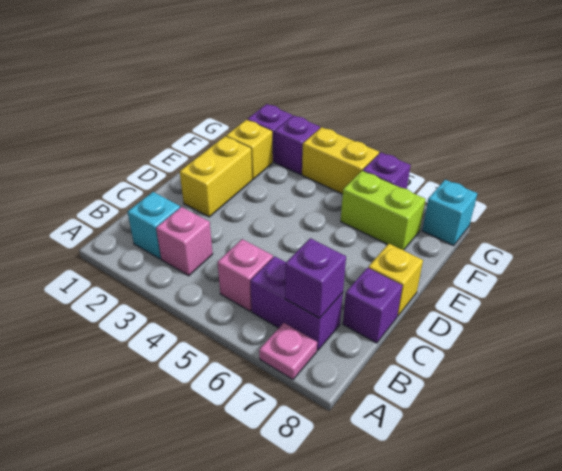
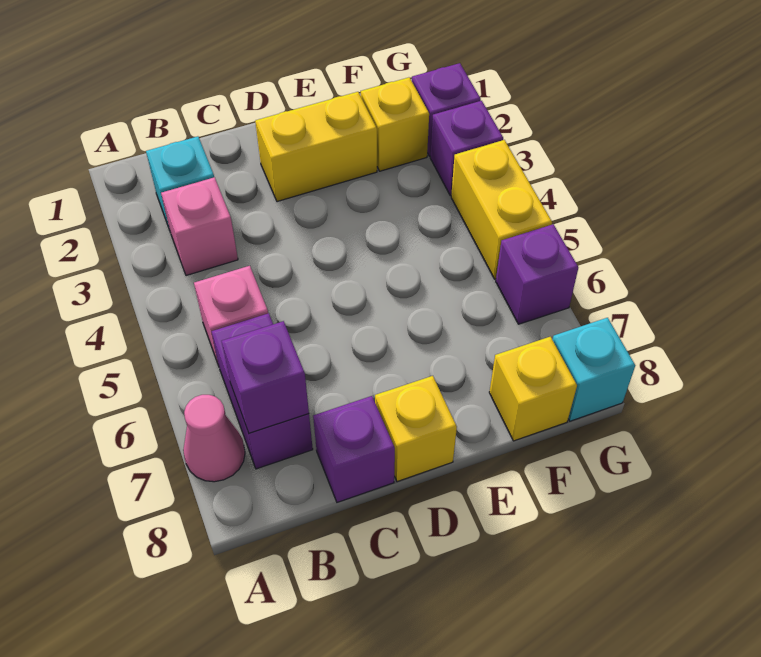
pink 1x1 plate [259,323,317,379] -> pink 1x1 cone [183,395,245,482]
lime 1x2 brick [341,171,426,250] -> none
none -> yellow 1x1 brick [489,337,577,441]

